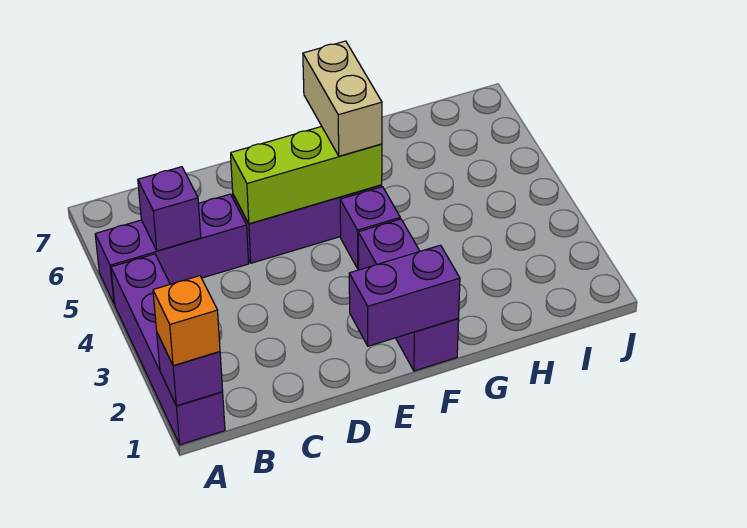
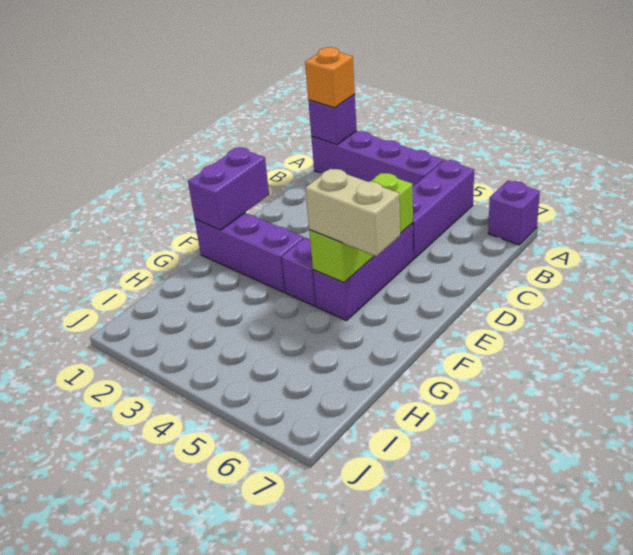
purple 1x1 brick [138,167,201,251] -> purple 1x1 brick moved to [488,181,540,245]

